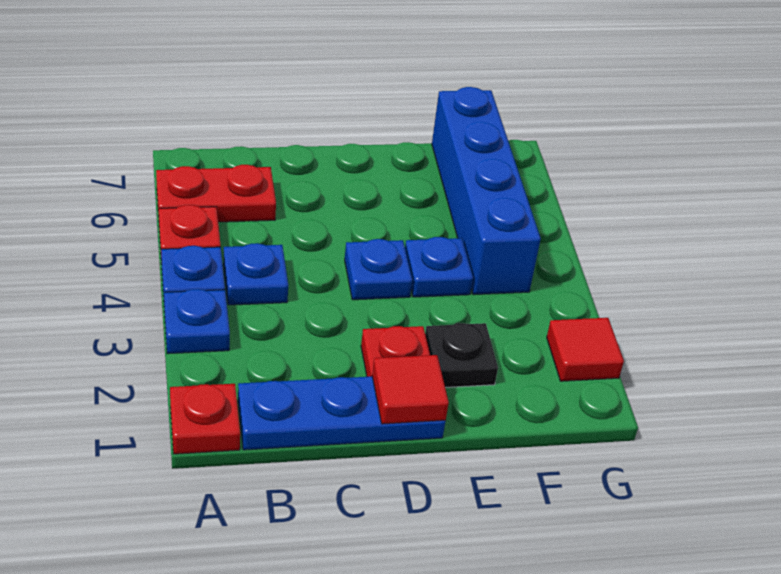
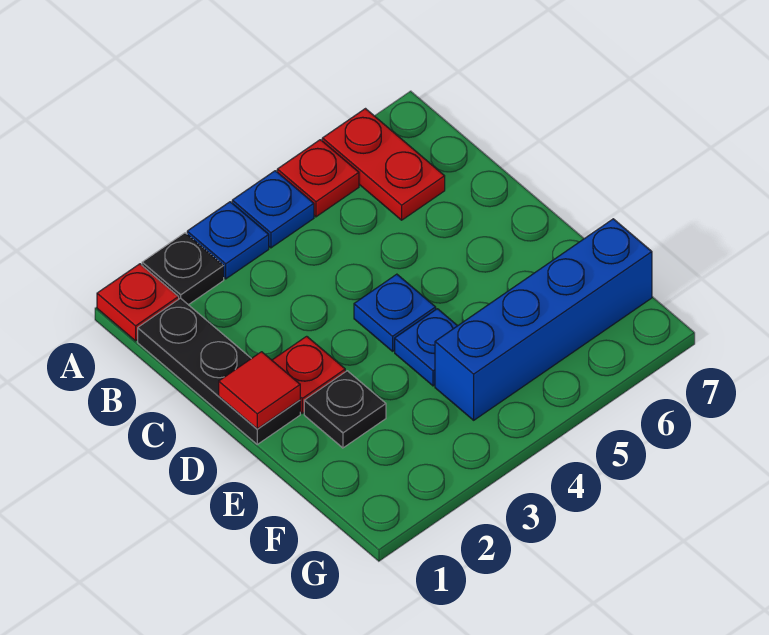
none -> black 1x1 plate [142,233,224,305]
blue 1x3 plate [238,376,445,450] -> black 1x3 plate [138,298,300,444]
blue 1x1 plate [223,243,288,305] -> none
red 1x1 tile [547,318,624,381] -> none

